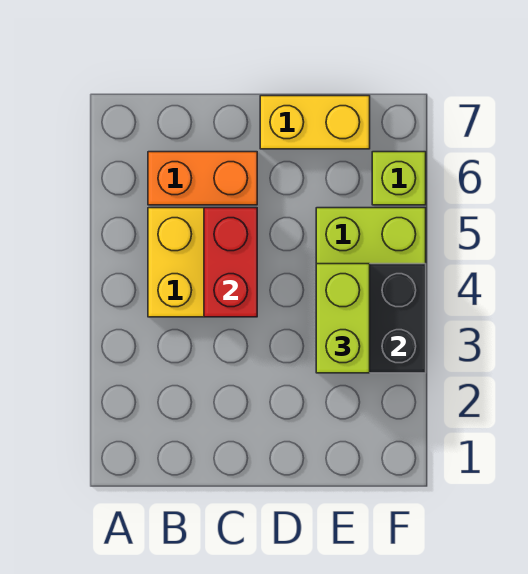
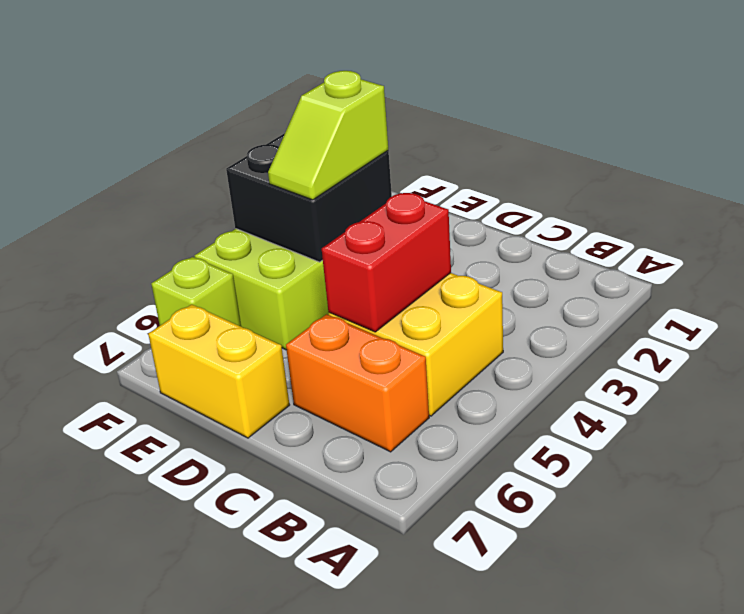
lime 1x2 brick [316,264,370,373] -> lime 1x2 slope [268,71,388,200]

